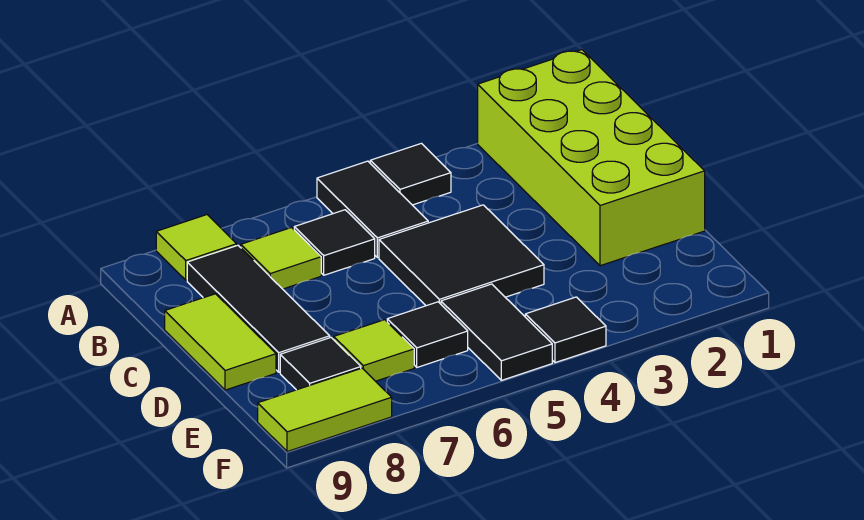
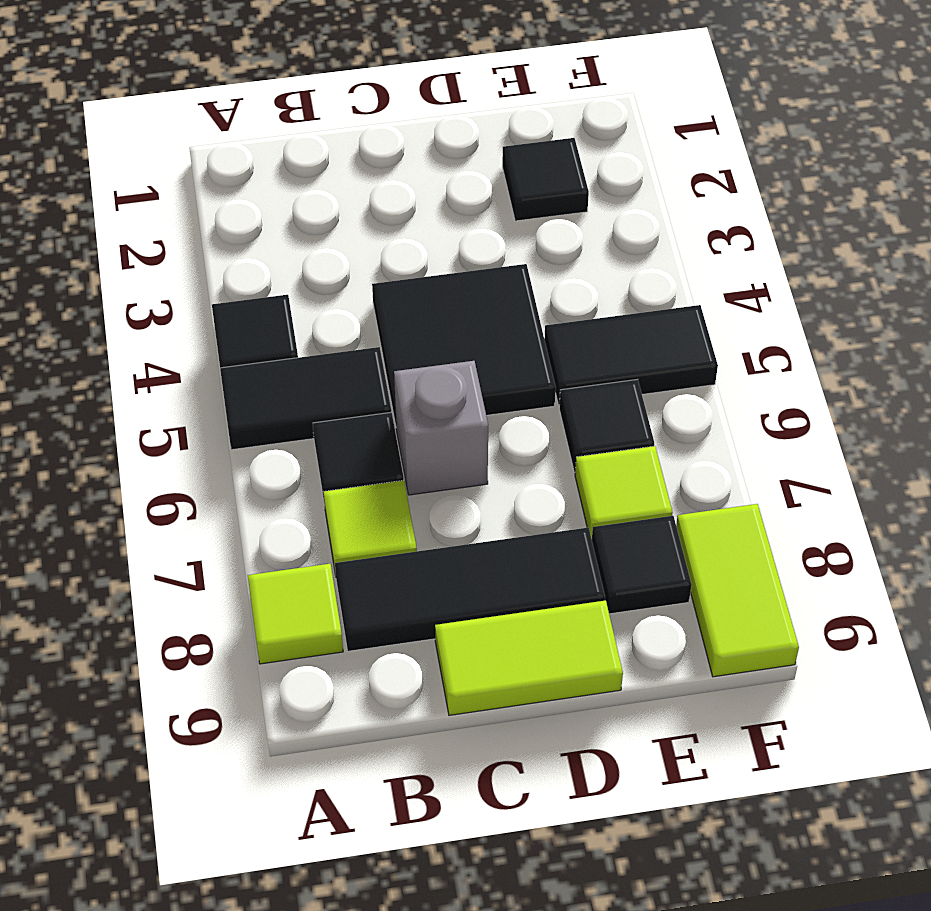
lime 2x4 brick [478,50,705,266] -> none
none -> grey 1x1 brick [394,361,488,495]
black 1x1 tile [525,297,606,363] -> black 1x1 tile moved to [502,138,589,221]

